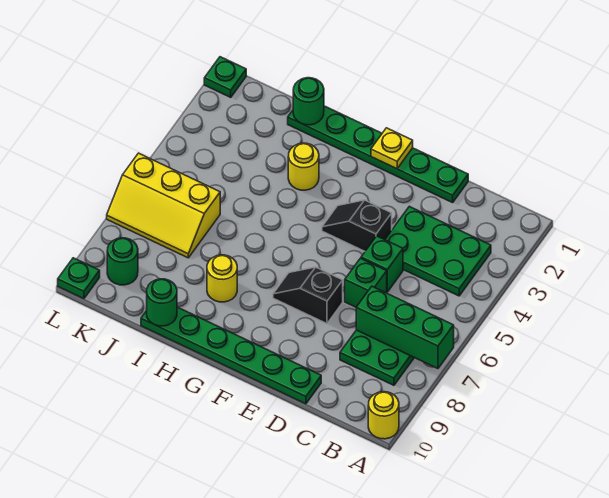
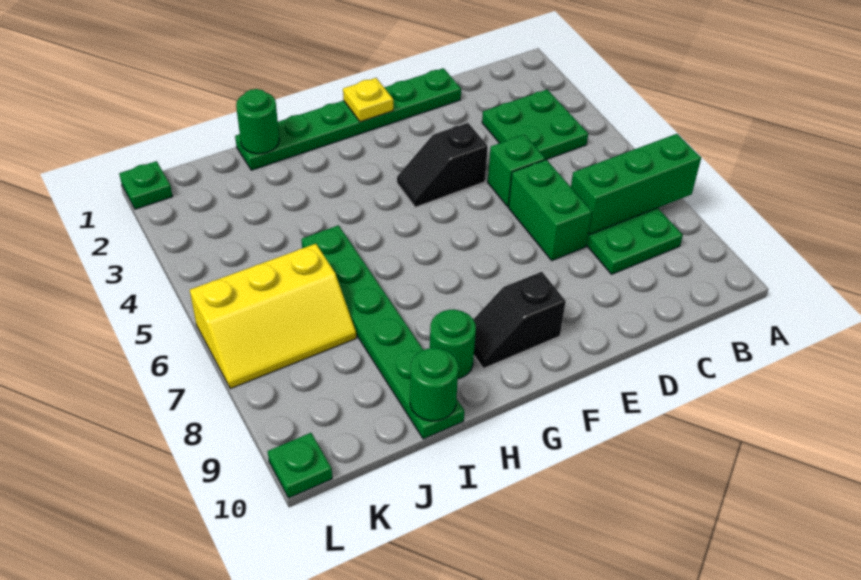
yellow 1x1 round brick [368,392,399,439] -> none
green 2x3 plate [385,206,491,296] -> green 2x2 plate [482,90,588,160]
green 1x1 brick [345,258,387,307] -> green 1x2 brick [509,160,592,260]
green 1x6 plate [141,307,321,404] -> green 1x6 plate turned to [301,225,464,439]
black 1x2 slope [273,267,343,324] -> black 1x2 slope moved to [473,272,566,368]
yellow 1x1 round brick [288,143,319,190] -> none
yellow 1x1 round brick [207,255,237,302] -> none
green 1x1 round brick [107,238,138,285] -> green 1x1 round brick moved to [430,309,476,379]

